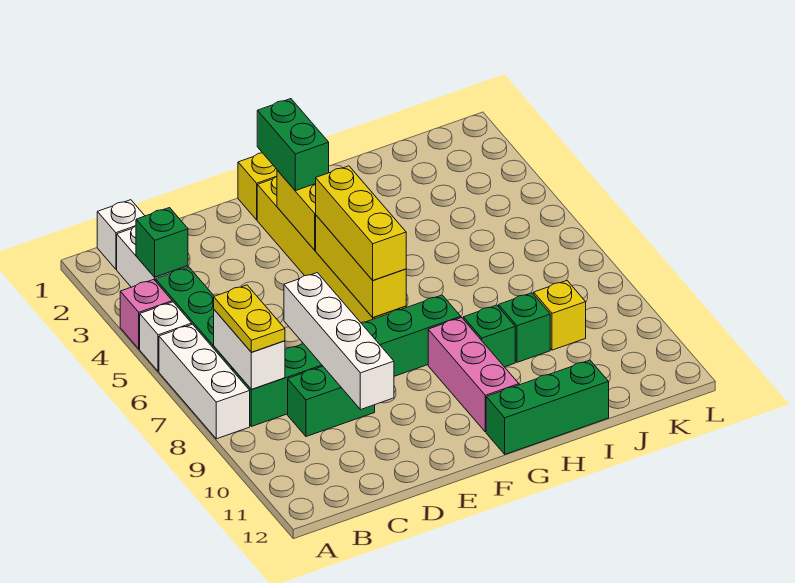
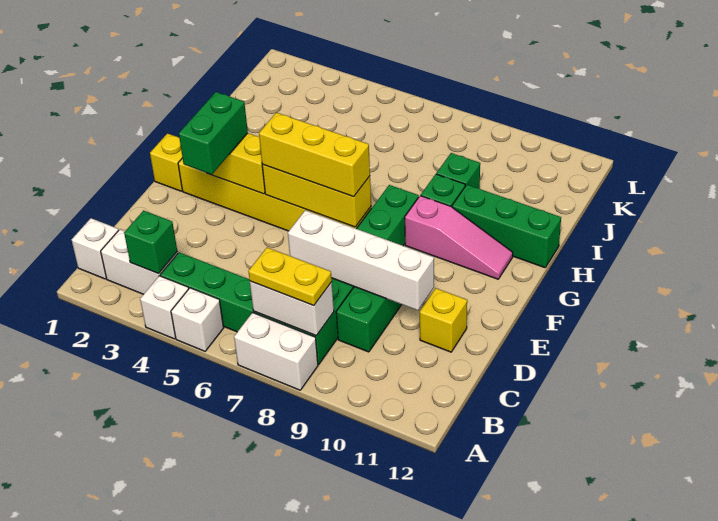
pink 1x1 brick [120,279,172,349] -> white 1x1 brick [140,276,189,339]
white 1x3 brick [159,324,250,439] -> white 1x2 brick [234,313,318,390]
green 1x2 brick [257,99,329,191] -> green 1x2 brick turned to [179,92,248,174]
pink 1x3 brick [428,318,519,432] -> pink 1x3 slope [405,196,513,279]
green 1x3 brick [486,360,609,454] -> green 1x3 brick turned to [452,185,561,268]
yellow 1x1 brick [534,281,586,350] -> yellow 1x1 brick moved to [420,288,467,352]

